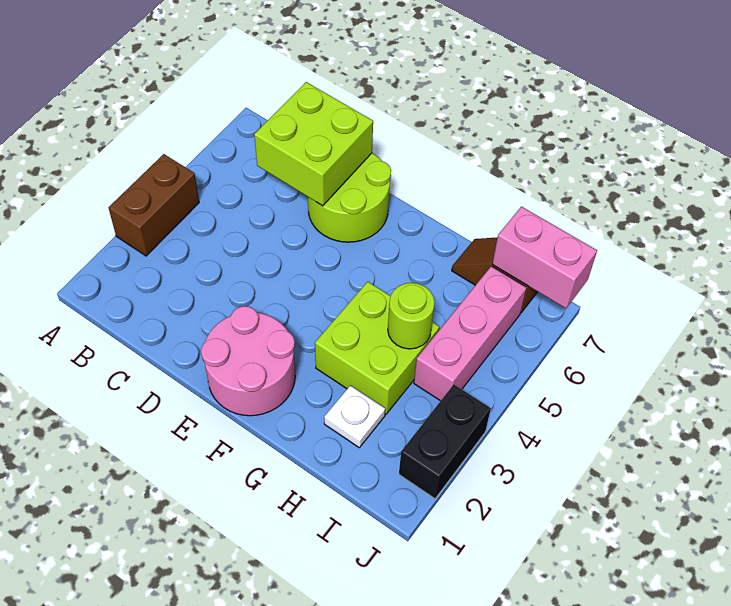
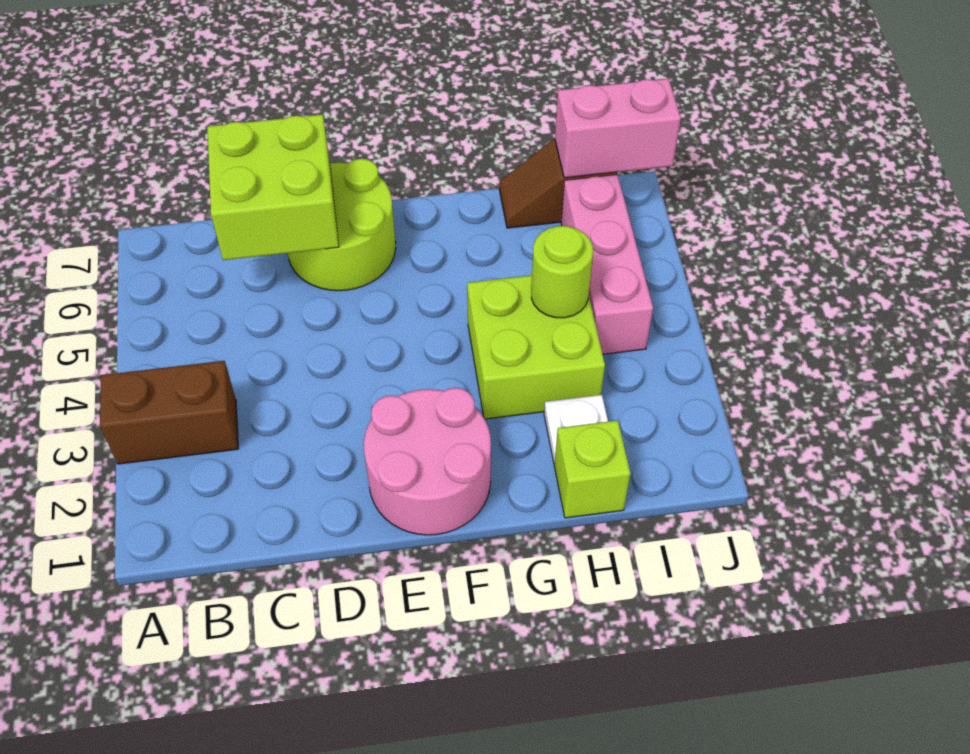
brown 1x2 brick [109,154,199,256] -> brown 1x2 brick turned to [100,361,238,464]
none -> lime 1x1 brick [554,420,631,518]
black 1x2 brick [399,385,491,499] -> none

